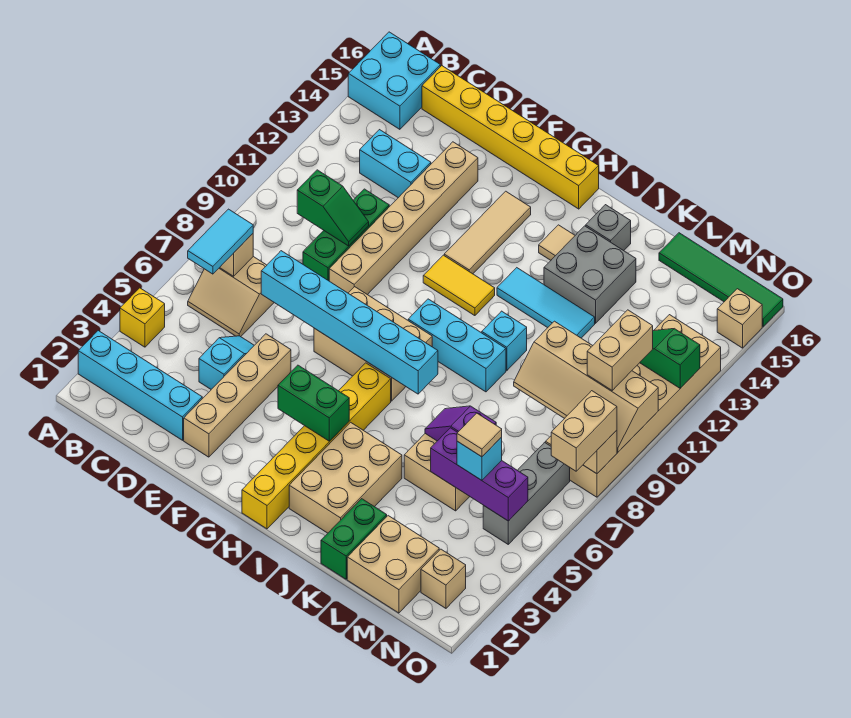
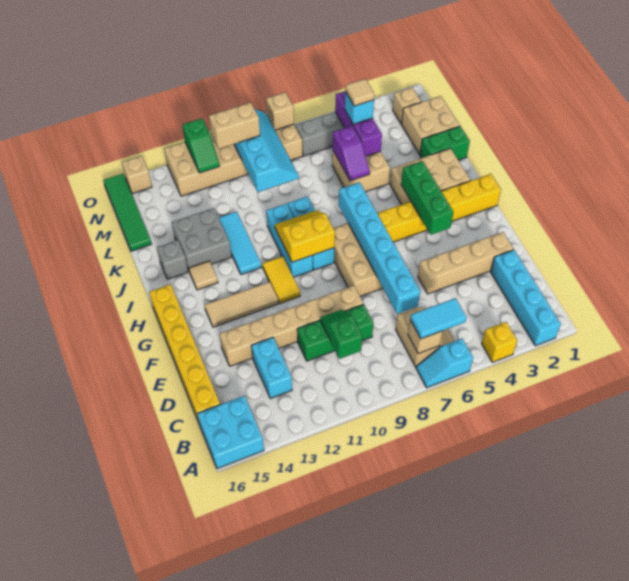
cyan 1x2 slope [199,336,254,389] -> cyan 1x2 slope moved to [416,339,473,388]
green 1x2 brick [278,365,349,441] -> green 1x3 brick [401,161,453,235]
none -> yellow 2x2 slope [275,210,335,262]
cyan 1x1 brick [482,311,527,371] -> cyan 1x3 brick [266,204,313,277]
tan 2x4 slope [514,321,658,452] -> cyan 2x4 slope [234,109,299,192]
tan 1x2 brick [551,391,617,471] -> none

